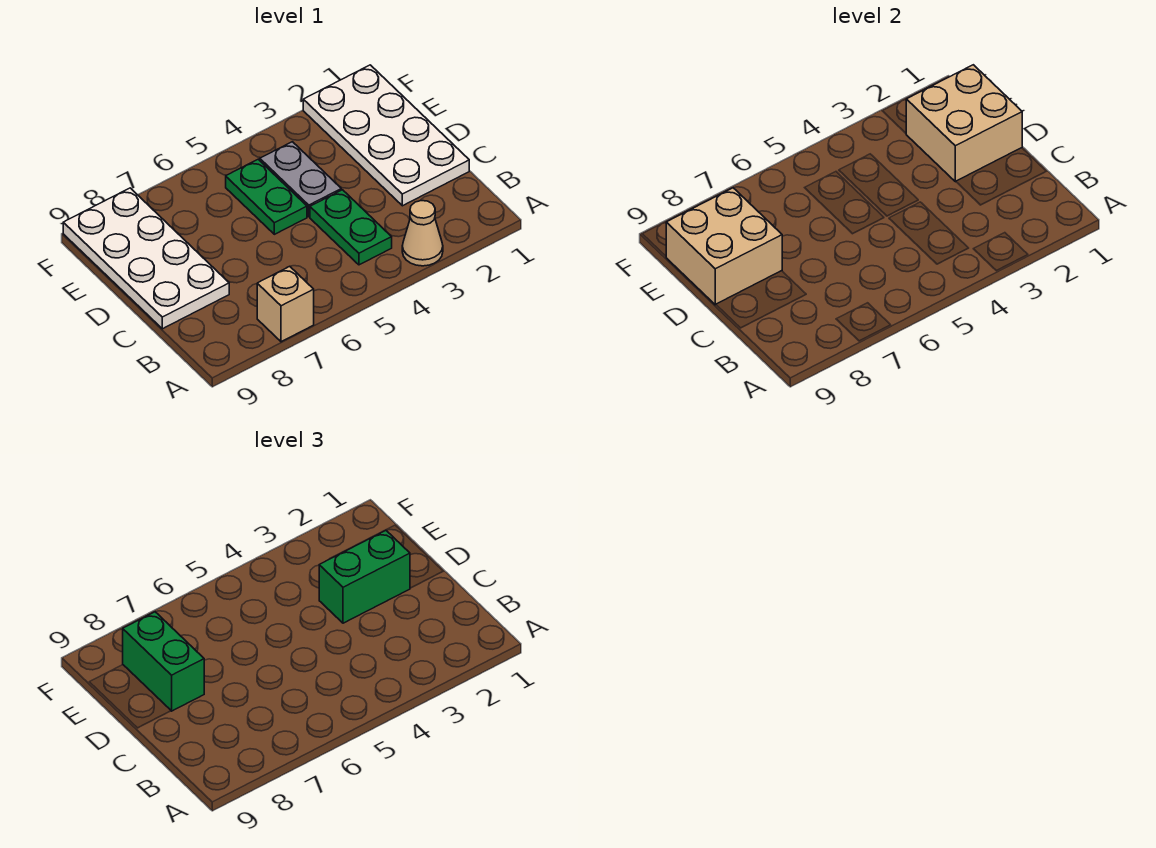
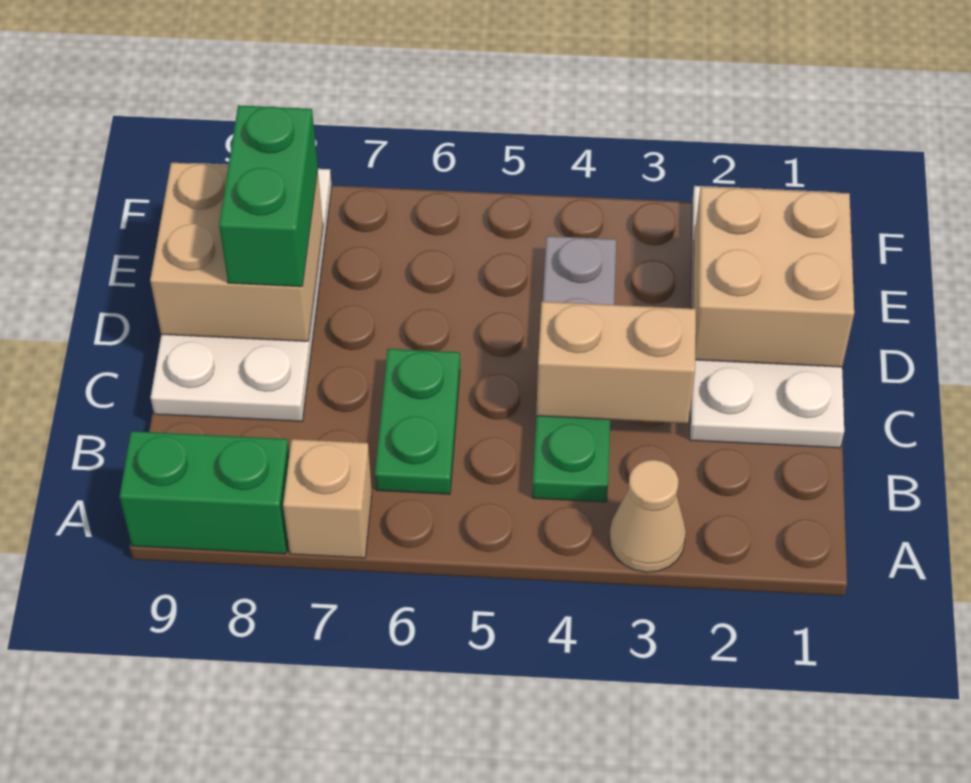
none -> tan 1x2 brick [536,302,696,423]
green 1x2 brick [319,531,410,623] -> green 1x2 brick moved to [119,431,289,554]
green 1x2 plate [226,159,307,234] -> green 1x2 plate moved to [375,349,460,494]

